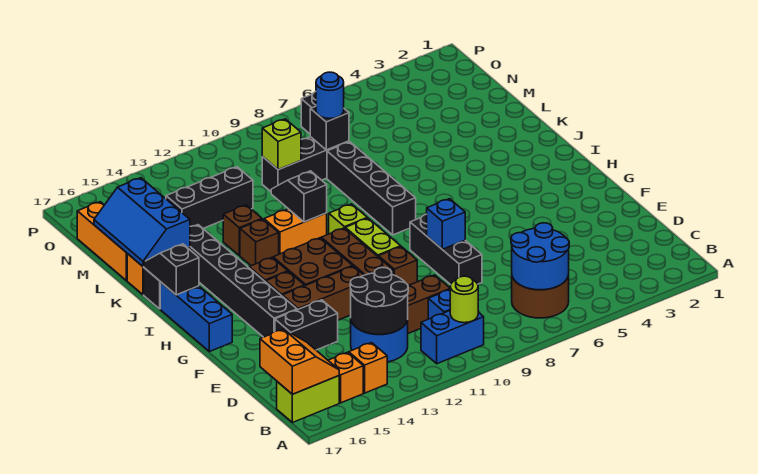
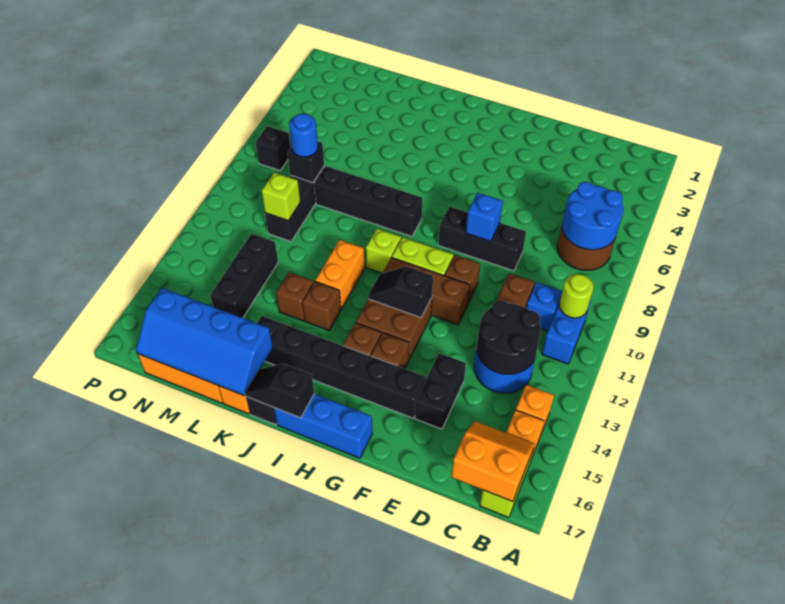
brown 1x3 brick [282,266,364,320] -> none
black 1x2 slope [271,171,327,222] -> black 1x2 slope moved to [368,266,433,317]
blue 2x3 slope [94,178,190,266] -> blue 2x4 slope [136,288,273,396]

